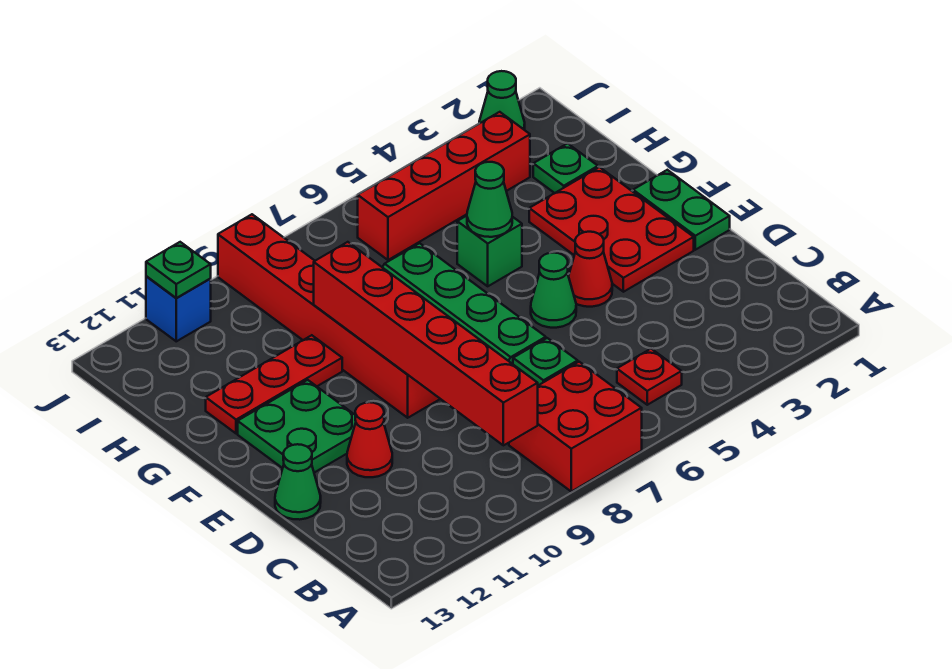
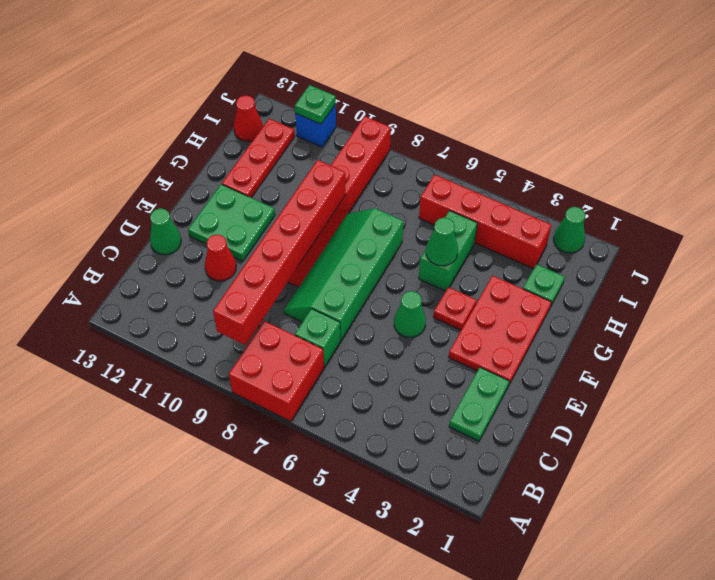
red 1x1 plate [617,349,682,405] -> red 1x1 plate moved to [433,287,477,330]
green 1x2 plate [633,170,730,250] -> green 1x2 plate moved to [449,367,509,441]
red 1x1 cone [569,232,612,307] -> red 1x1 cone moved to [234,95,263,141]
green 1x1 brick [457,216,522,286] -> green 1x2 brick [419,211,477,291]
red 1x3 plate [206,335,342,433] -> red 1x3 plate turned to [222,119,295,198]

